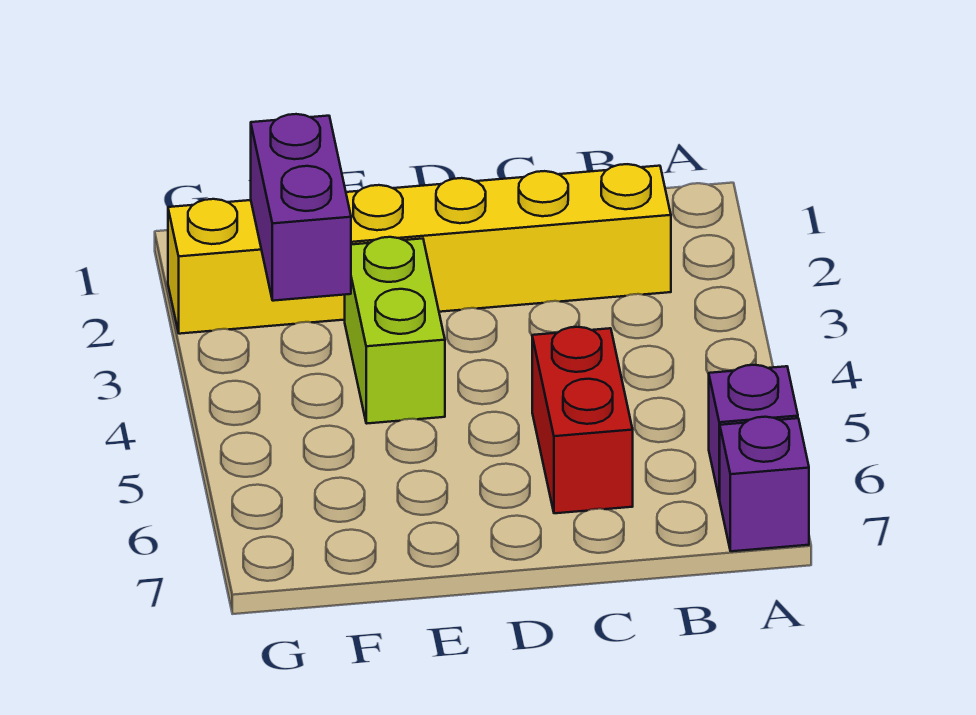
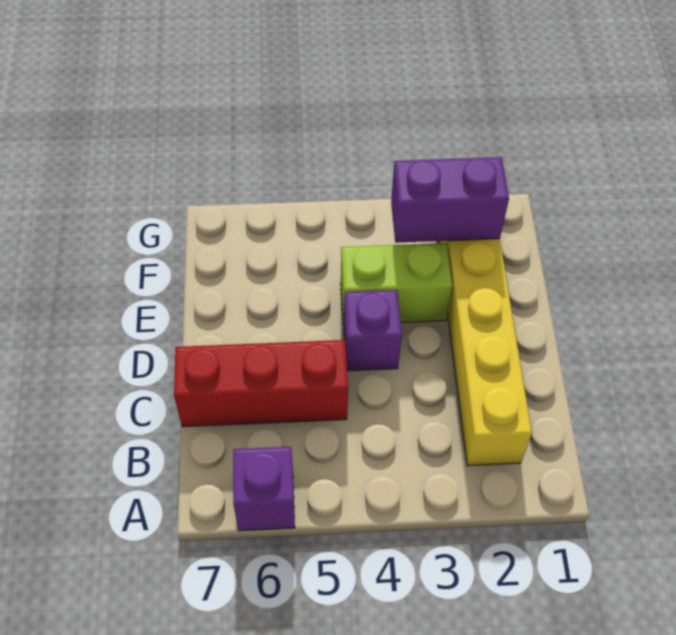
purple 1x1 brick [720,417,809,551] -> purple 1x1 brick moved to [343,290,402,371]
red 1x2 brick [532,327,633,513] -> red 1x3 brick [174,340,348,427]

